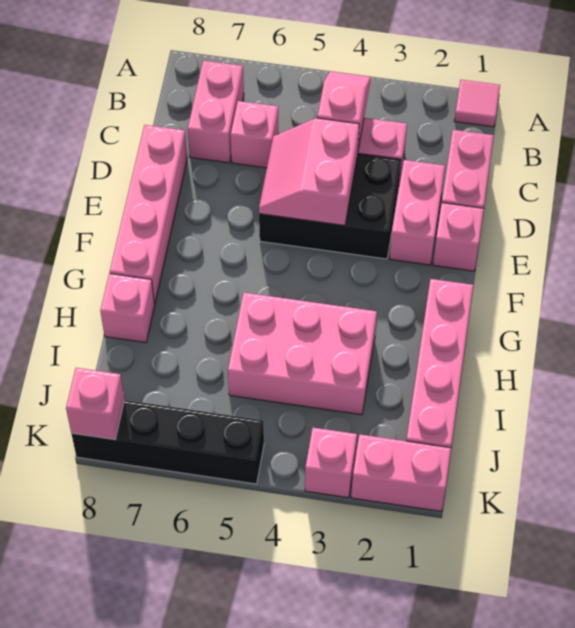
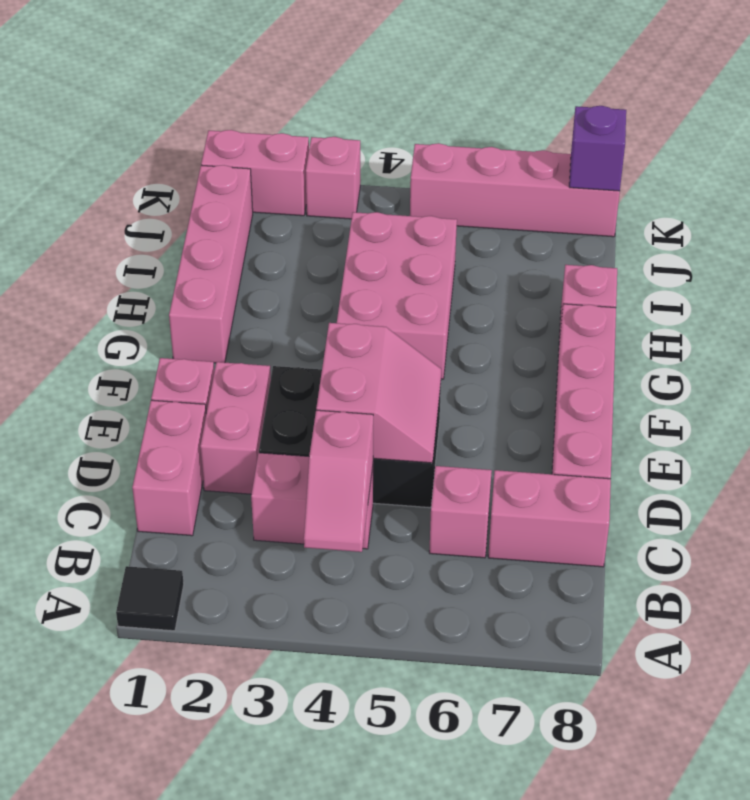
pink 1x1 tile [454,80,500,127] -> black 1x1 tile [116,566,184,631]
pink 1x2 brick [188,60,244,163] -> pink 1x2 brick turned to [488,470,611,567]
pink 2x3 brick [228,293,377,415] -> pink 2x3 brick turned to [337,212,457,379]
black 1x4 brick [71,400,264,484] -> pink 1x4 brick [410,143,620,237]
pink 1x1 brick [66,368,124,440] -> purple 1x1 brick [569,106,626,191]

